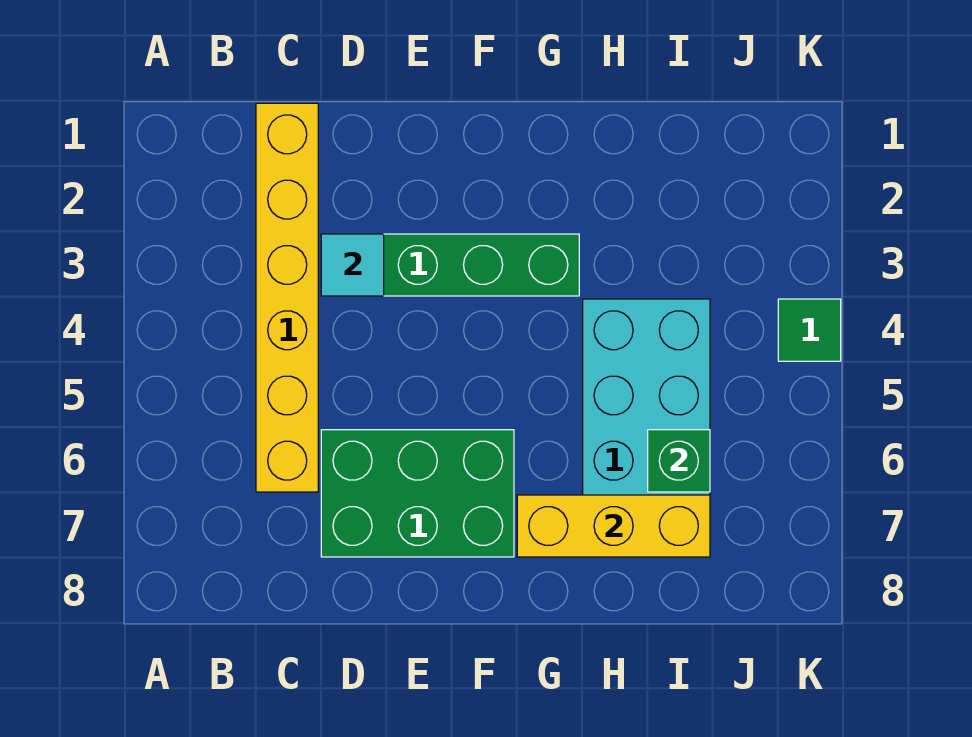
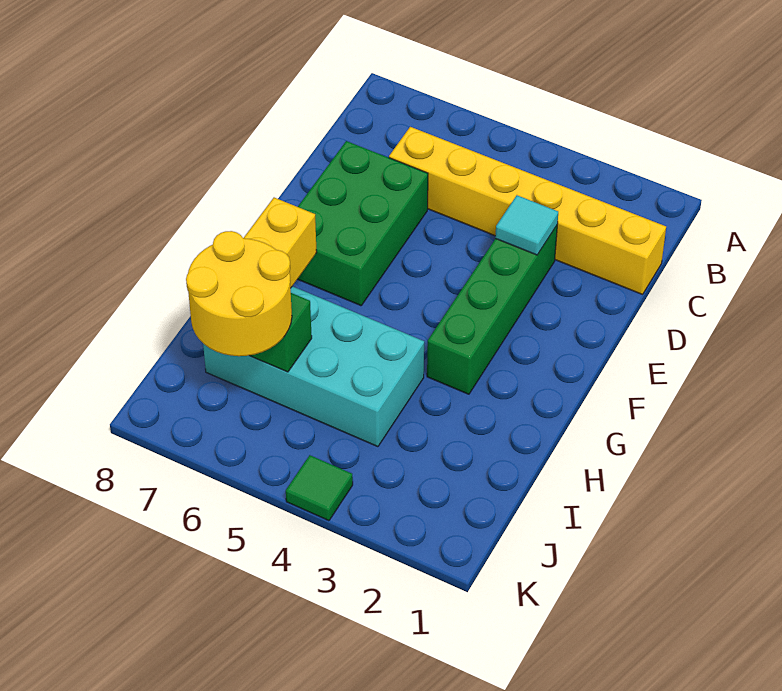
none -> yellow 2x2 round brick [186,231,292,356]

